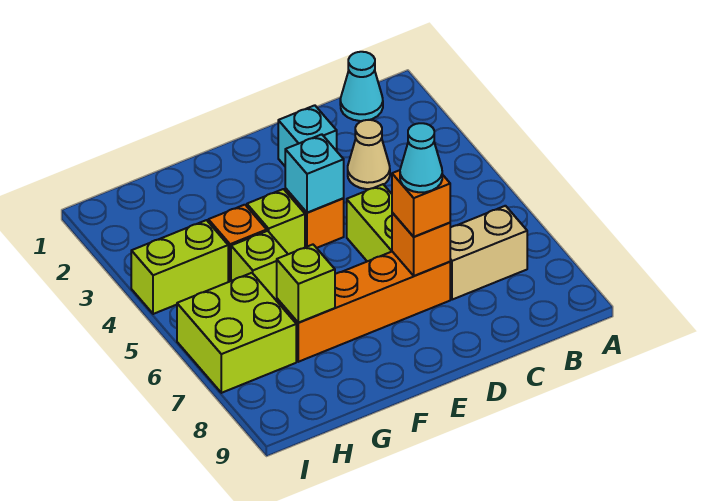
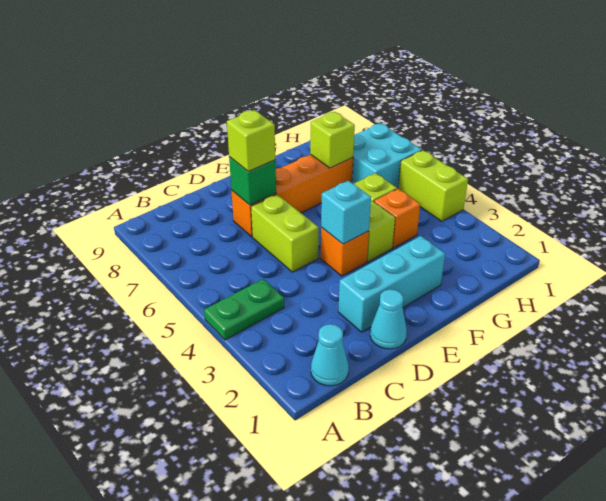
none -> green 1x2 plate [204,279,284,340]
tan 1x2 brick [450,206,527,300] -> none
tan 1x1 cone [348,120,390,189] -> none
cyan 1x1 brick [278,105,337,166] -> cyan 1x3 brick [338,236,445,332]
orange 1x1 brick [392,213,450,276] -> green 1x1 brick [229,157,276,205]
orange 1x1 brick [392,170,450,237] -> lime 1x1 brick [227,110,275,171]
cyan 1x1 cone [400,123,442,192] -> cyan 1x1 cone moved to [370,289,407,349]
lime 1x2 brick [131,220,228,314] -> lime 1x2 brick turned to [398,150,468,221]
lime 2x2 brick [177,273,296,393] -> cyan 2x2 brick [352,123,422,189]

